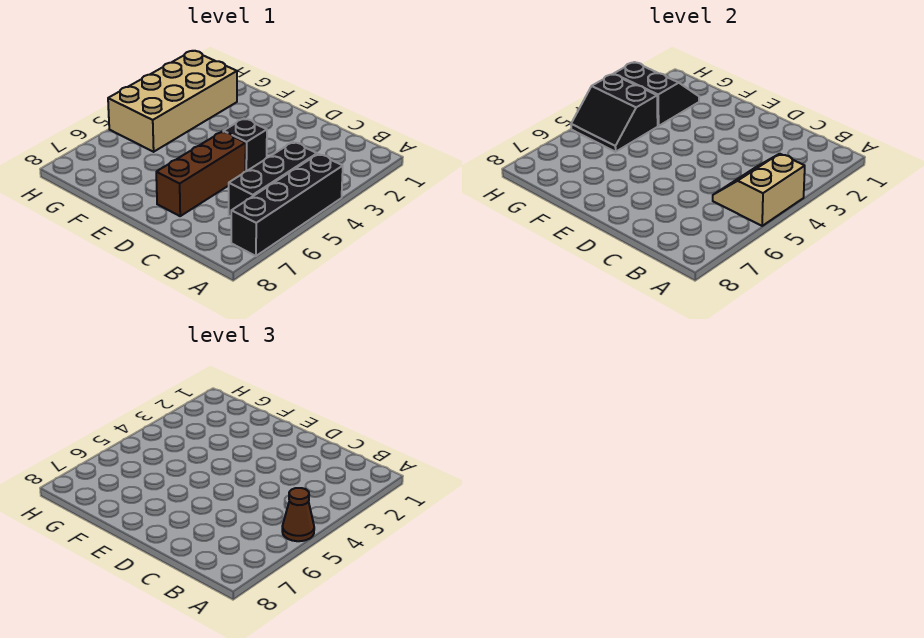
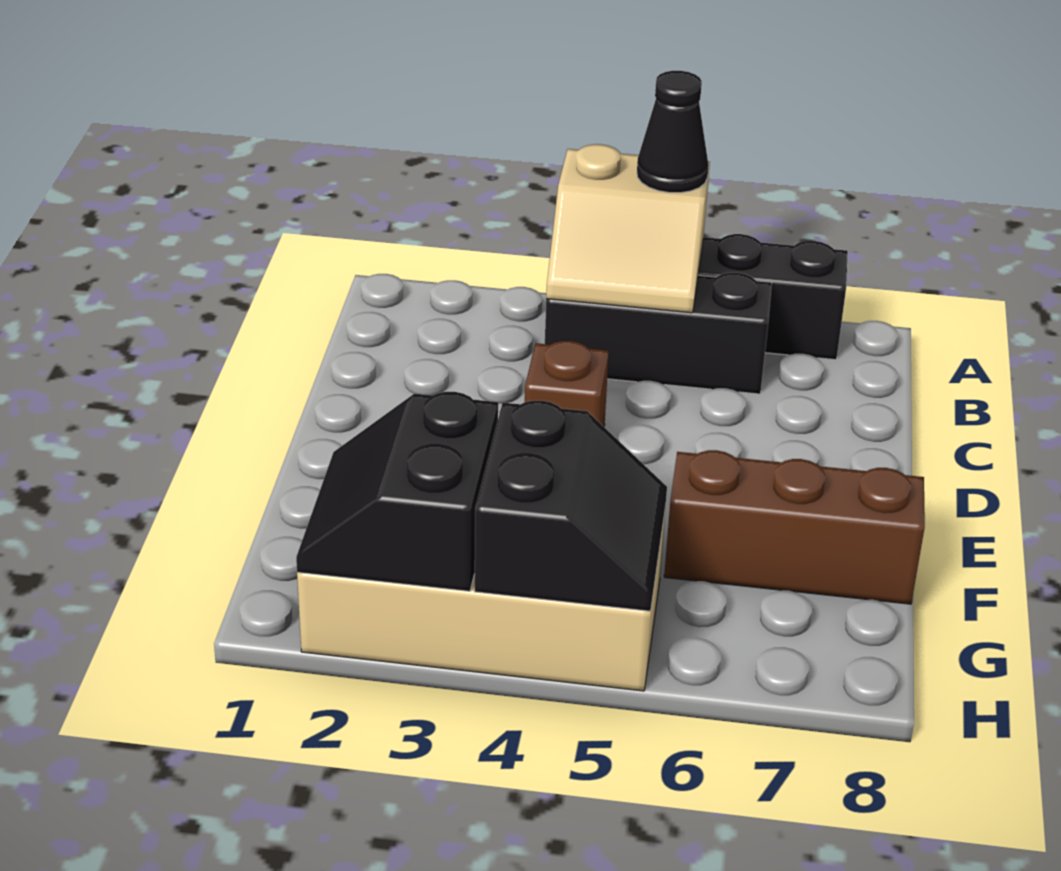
brown 1x1 cone [282,488,314,541] -> black 1x1 cone [637,71,708,193]
black 1x1 brick [223,119,267,171] -> brown 1x1 brick [525,341,609,427]
brown 1x3 brick [156,132,246,216] -> brown 1x3 brick moved to [664,450,925,604]

